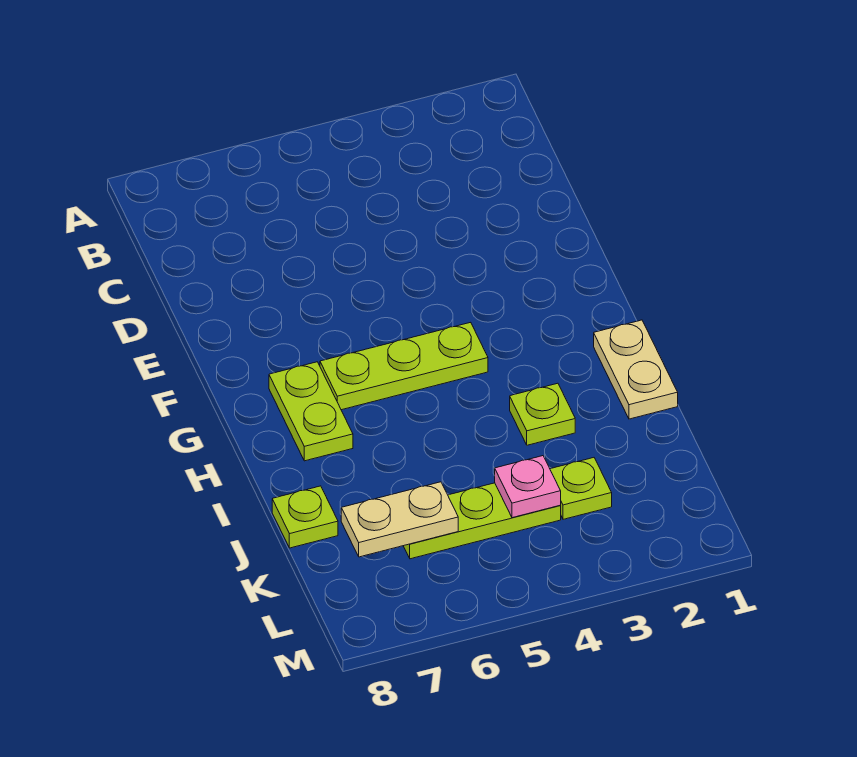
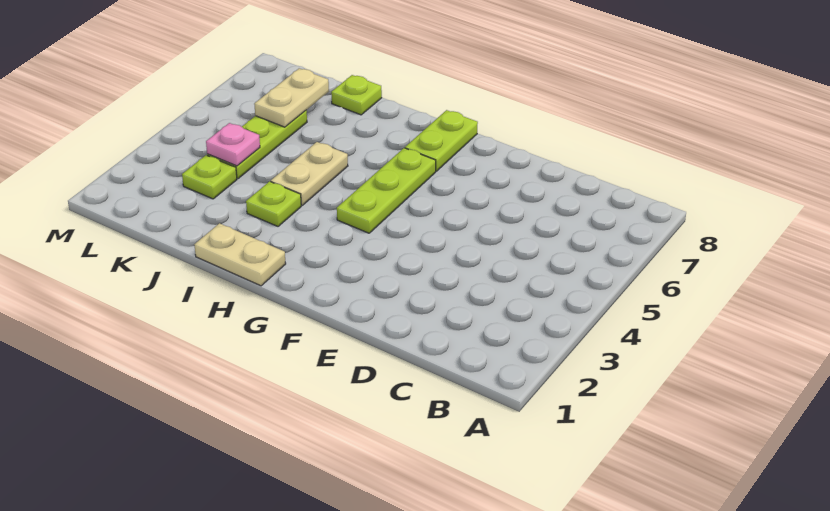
lime 1x2 plate [269,362,353,461] -> lime 1x2 plate turned to [405,110,478,171]
none -> tan 1x2 plate [271,142,348,205]

